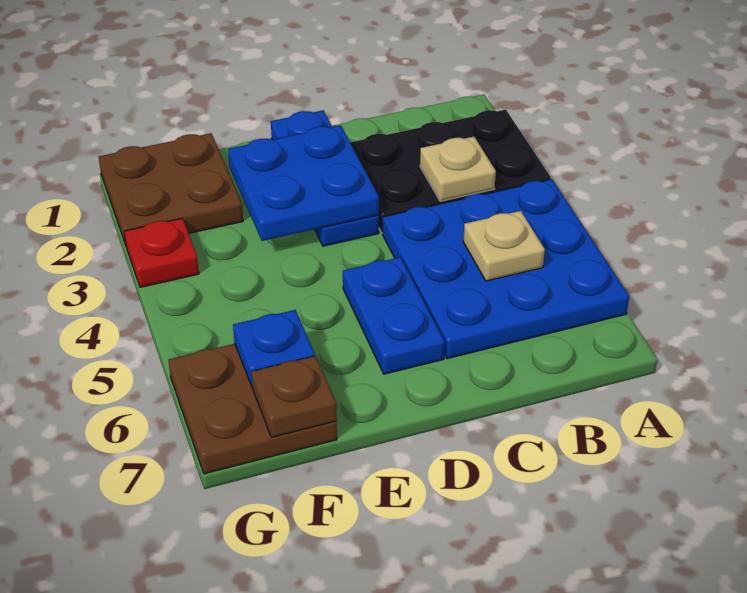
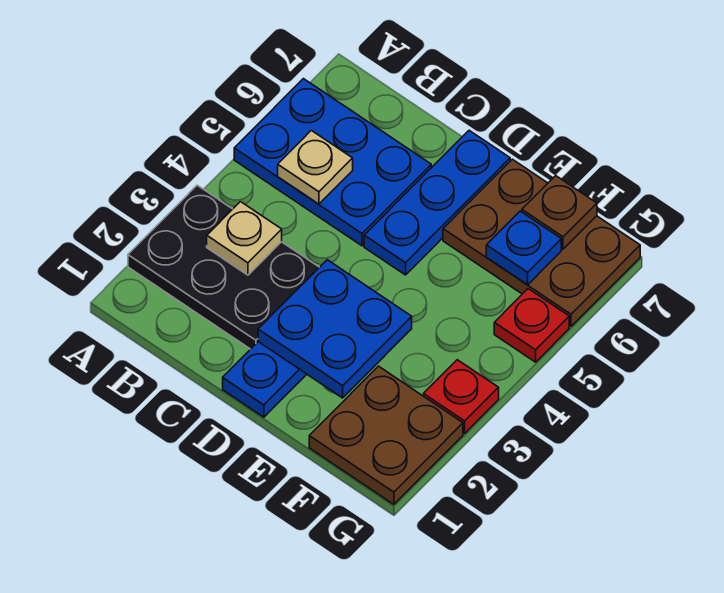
blue 3x3 plate [383,179,629,359] -> blue 2x3 plate [234,79,431,246]
blue 1x2 plate [343,257,445,374] -> blue 1x3 plate [364,130,510,275]
brown 2x2 plate [169,344,337,474] -> brown 2x3 plate [443,159,640,326]
none -> red 1x1 plate [494,289,569,362]

